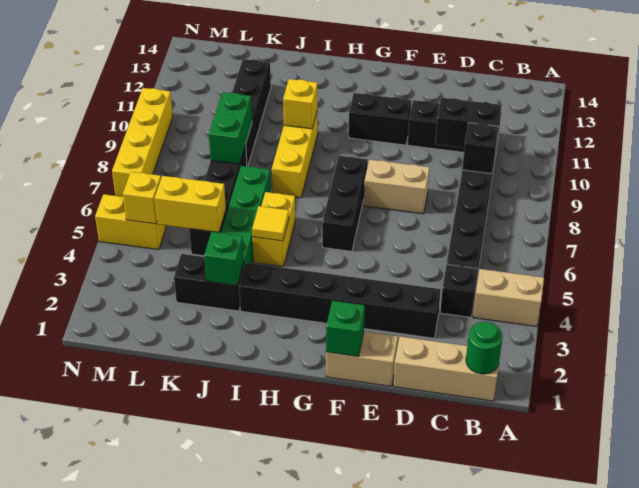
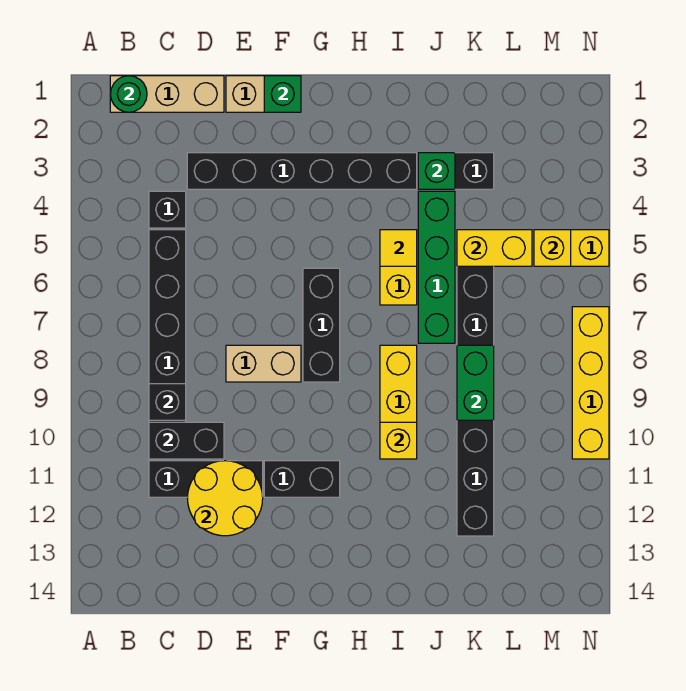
tan 1x2 brick [473,269,544,327] -> none
none -> yellow 2x2 round brick [187,461,263,536]

